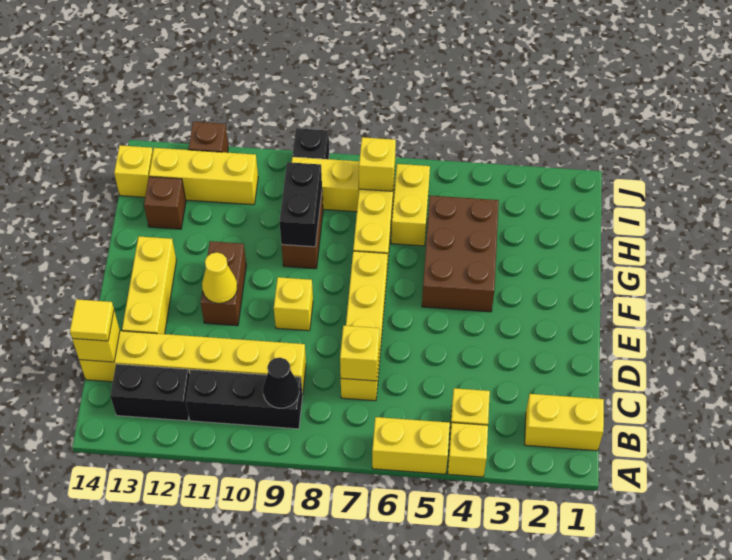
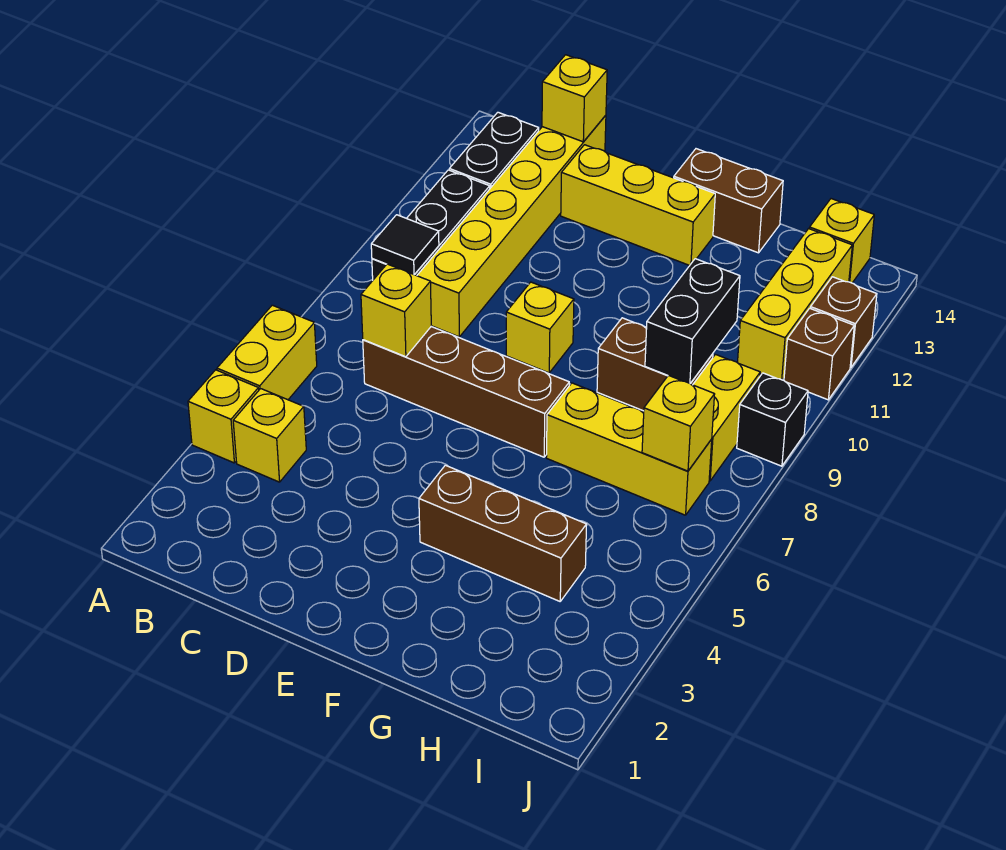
yellow 1x2 brick [525,394,604,451] -> none
black 1x1 cone [263,358,299,408] -> black 1x1 tile [371,215,439,275]
yellow 1x4 brick [341,251,387,401] -> brown 1x4 brick [363,327,569,457]
yellow 1x1 tile [70,299,114,341] -> none
brown 1x2 brick [201,241,246,326] -> brown 1x2 brick moved to [674,149,783,253]
yellow 1x1 cone [202,252,237,303] -> none
brown 2x3 brick [422,196,499,312] -> brown 1x3 brick [419,465,587,601]
black 1x2 brick [279,162,322,247] -> black 1x2 brick turned to [645,259,740,383]
yellow 1x2 brick [391,164,430,246] -> none
brown 1x1 brick [144,177,186,229] -> brown 1x1 brick moved to [784,308,854,400]

